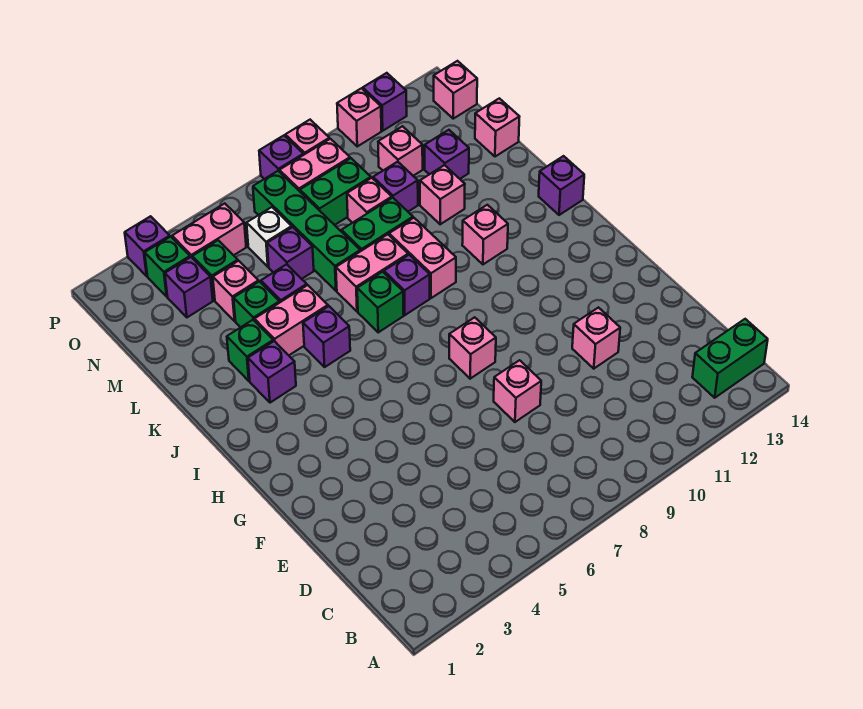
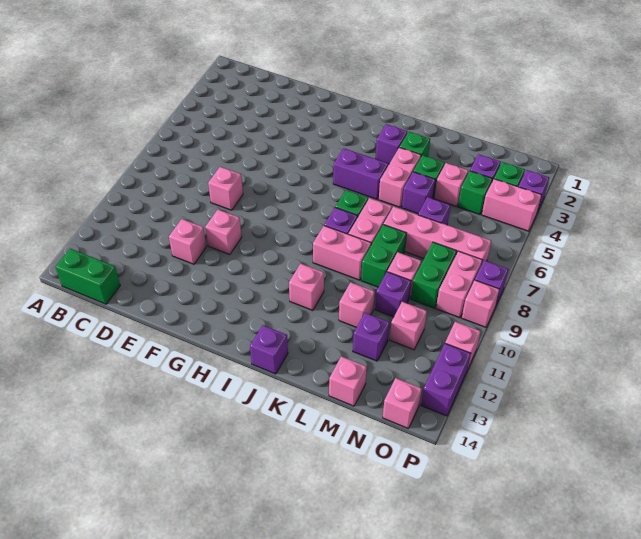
green 1x2 brick [692,319,768,398] -> green 1x2 brick turned to [55,249,120,304]
pink 1x1 brick [449,317,496,379] -> pink 1x1 brick moved to [205,210,242,255]
purple 1x1 brick [303,306,350,367] -> purple 1x2 brick [333,149,388,199]
green 1x4 brick [253,171,360,291] -> pink 1x4 brick [384,206,491,263]
white 1x1 brick [247,207,292,267] -> none
pink 1x2 brick [172,203,246,257] -> pink 1x2 brick turned to [482,179,542,231]
purple 1x1 brick [363,73,407,131] -> purple 1x2 brick [421,343,471,416]

